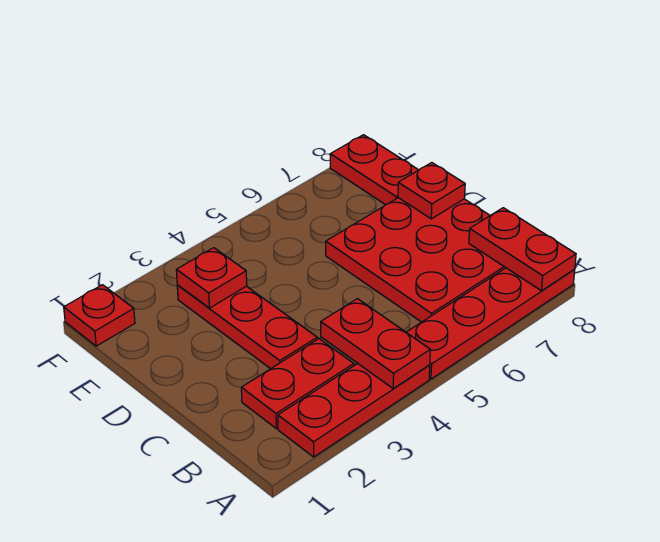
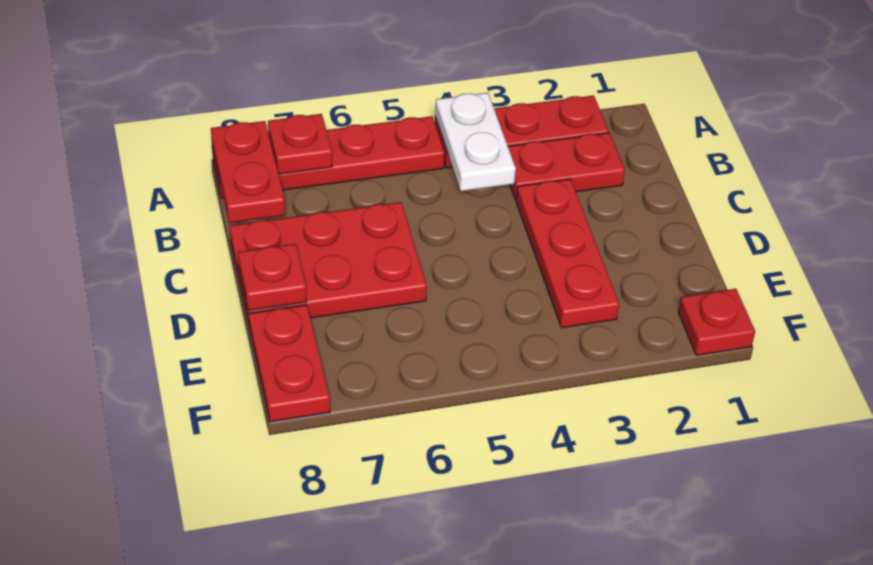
red 1x2 plate [321,299,430,388] -> white 1x2 plate [435,93,516,191]
red 3x3 plate [326,198,506,322] -> red 2x3 plate [230,202,427,324]
red 1x1 plate [176,248,247,308] -> red 1x1 plate moved to [268,114,332,174]

